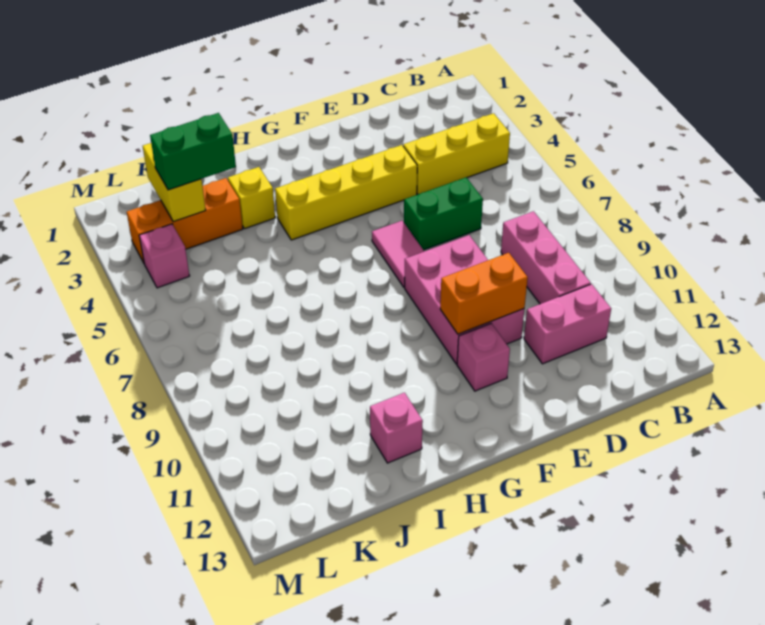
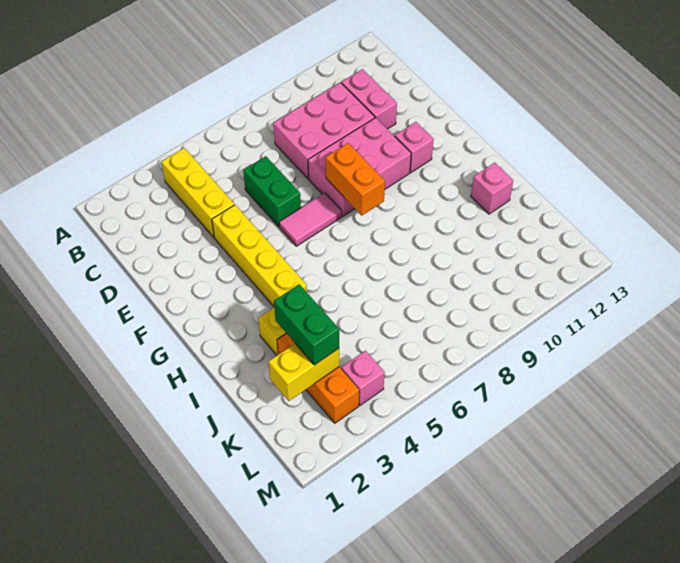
pink 1x3 brick [501,211,591,304] -> pink 2x3 brick [273,82,375,179]
orange 1x2 brick [440,253,528,334] -> orange 1x2 brick moved to [326,143,385,215]

